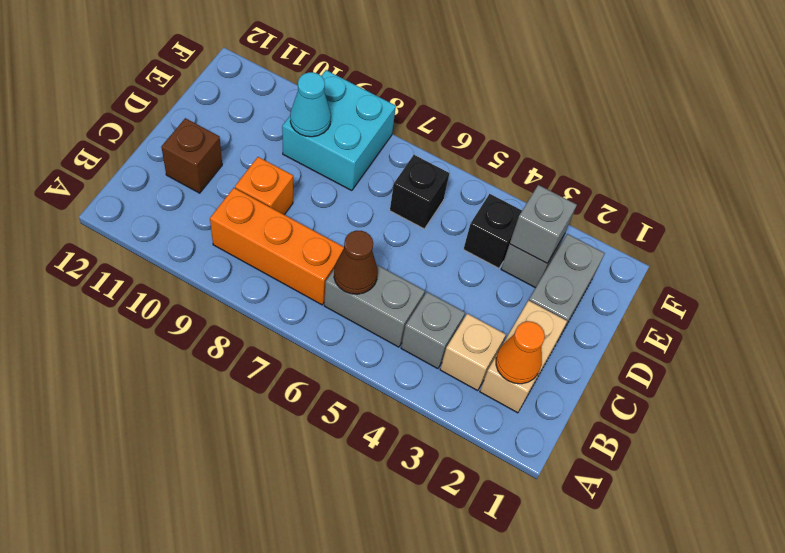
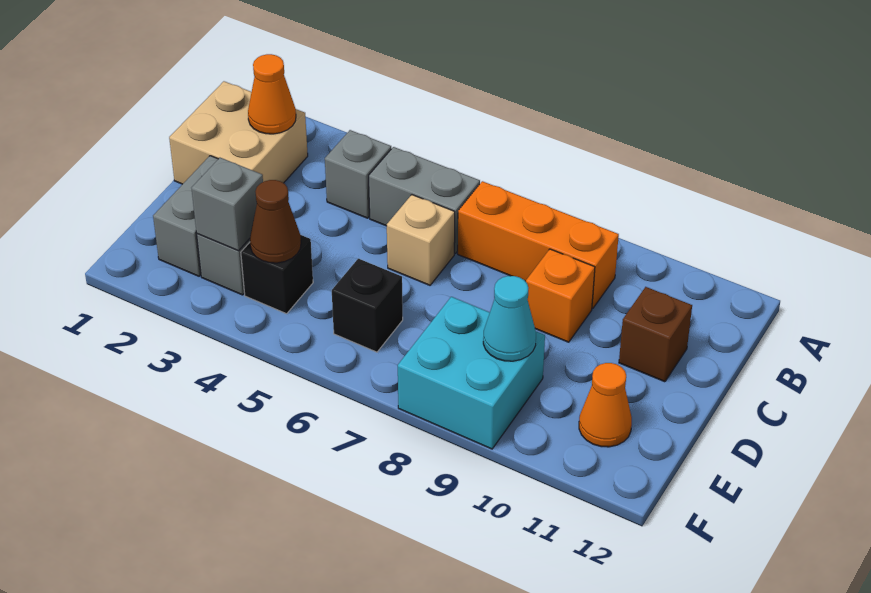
tan 1x2 brick [480,301,567,413] -> tan 2x2 brick [169,81,308,184]
tan 1x1 brick [440,314,506,391] -> tan 1x1 brick moved to [387,195,455,285]
brown 1x1 cone [334,231,378,294] -> brown 1x1 cone moved to [250,180,301,263]
none -> orange 1x1 cone [579,363,632,447]

